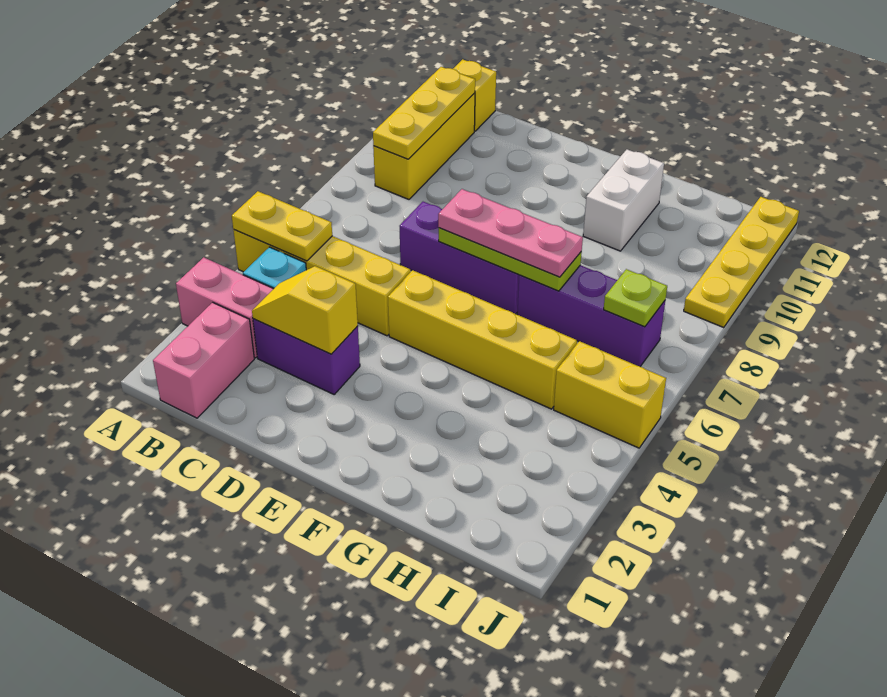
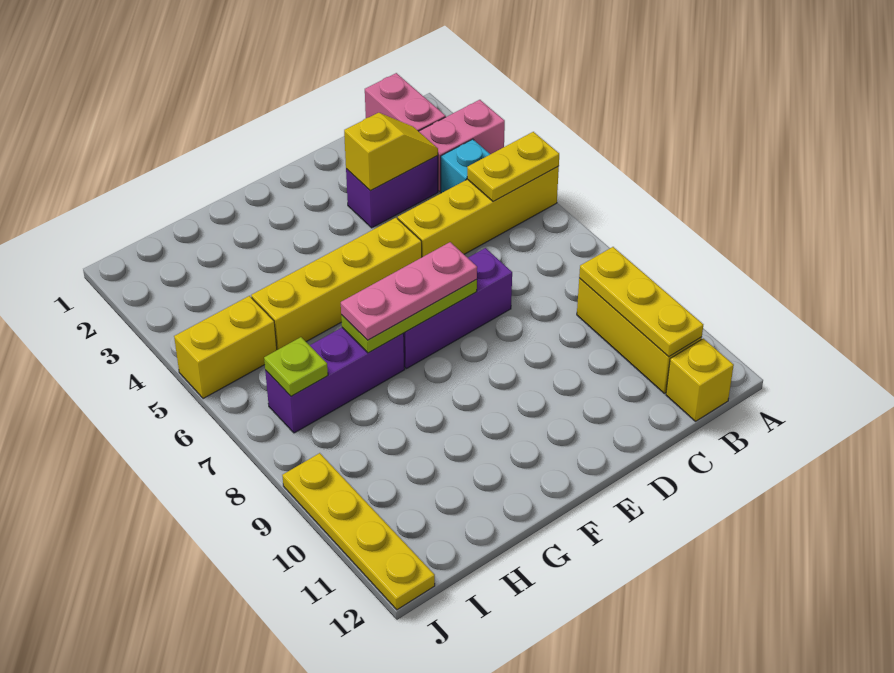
white 1x2 brick [583,149,664,251] -> none

